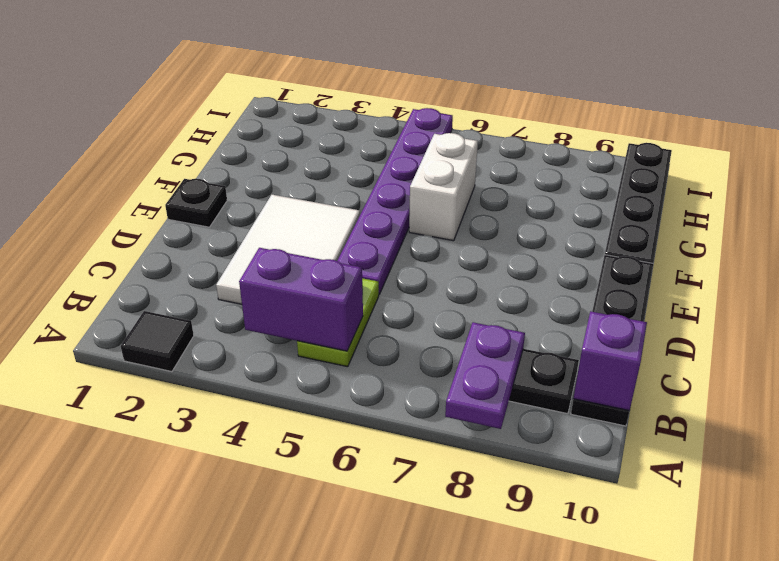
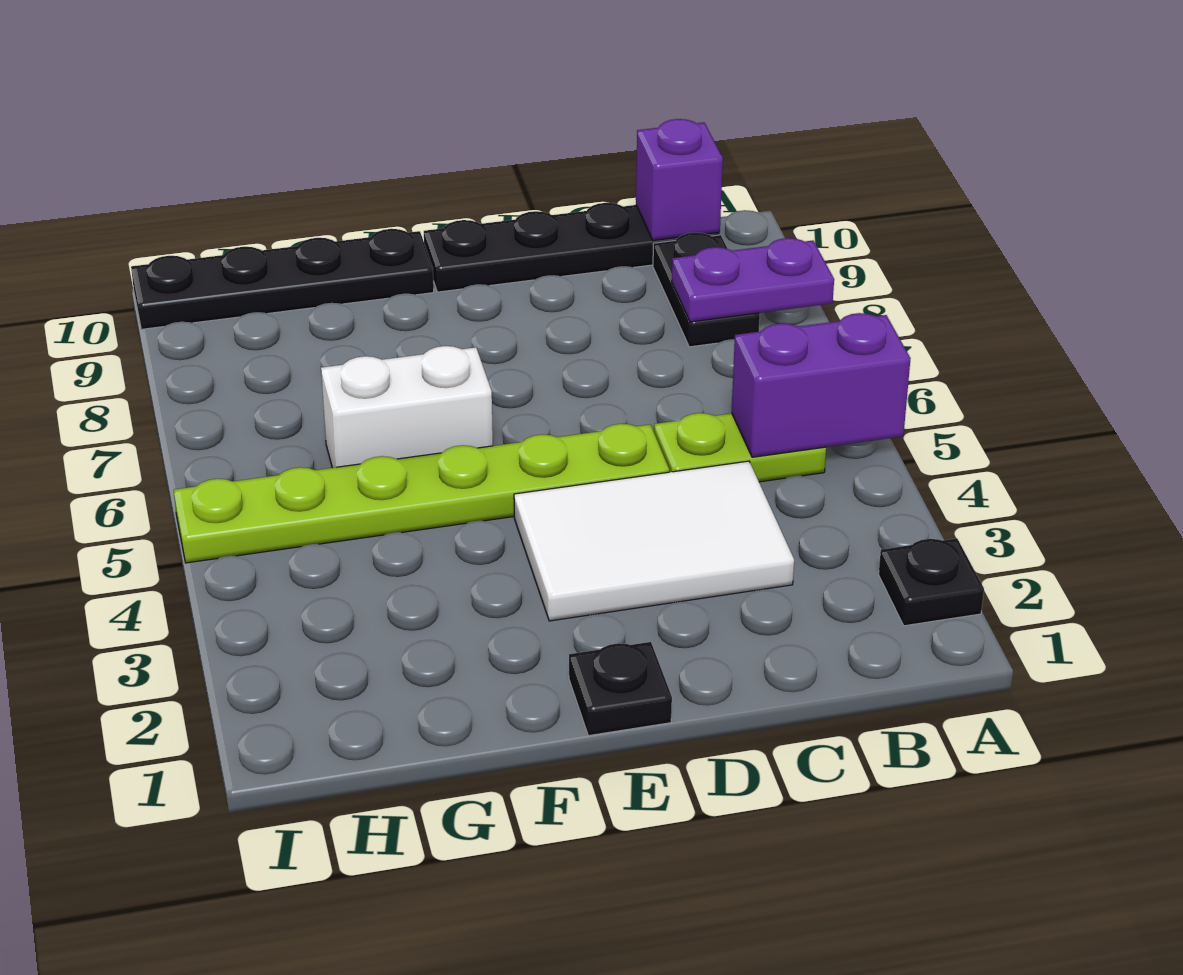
black 1x1 tile [121,311,194,372] -> black 1x1 plate [879,538,984,626]
purple 1x2 brick [239,248,363,351] -> purple 1x2 brick turned to [731,313,911,457]
purple 1x6 plate [337,108,453,294] -> lime 1x6 plate [174,424,669,563]

